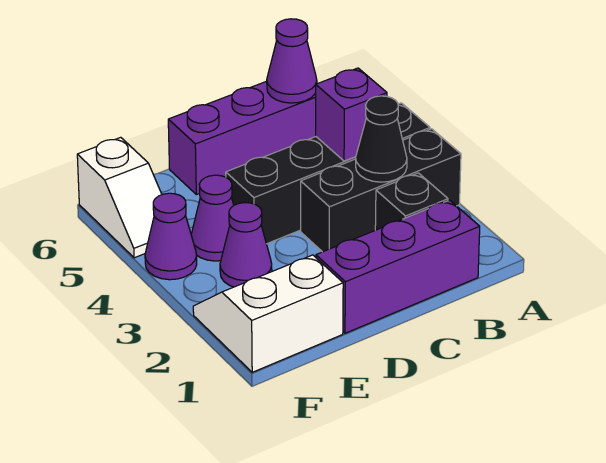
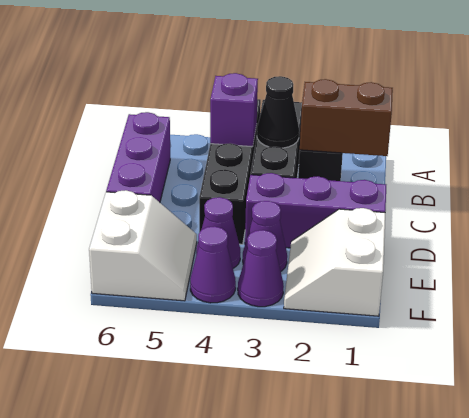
purple 1x3 brick [316,200,480,333] -> purple 1x3 brick turned to [245,173,386,248]
none -> brown 1x2 brick [300,79,393,156]
purple 1x1 cone [267,19,317,103] -> purple 1x1 cone moved to [238,230,284,307]
white 1x2 slope [77,137,162,258] -> white 2x2 slope [89,190,197,301]

